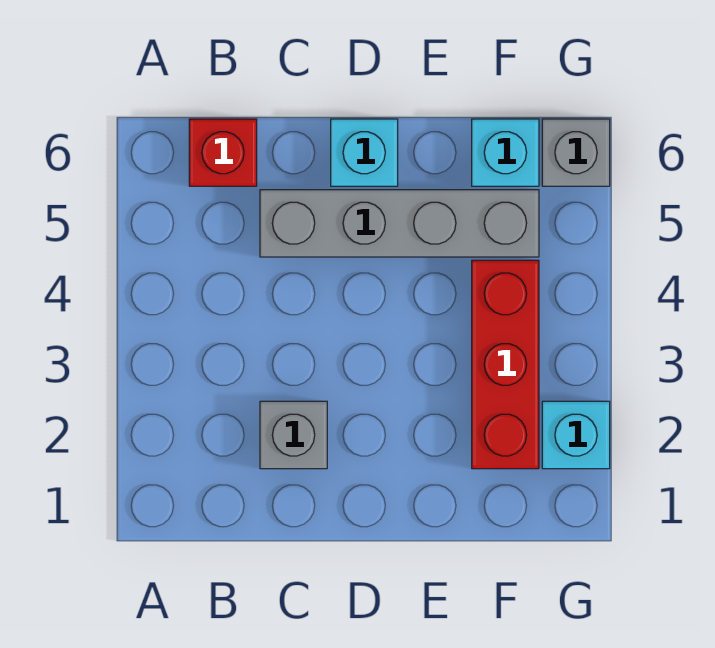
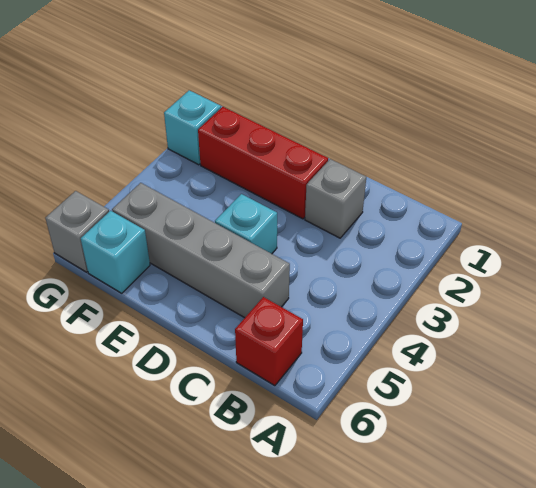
cyan 1x1 brick [331,119,398,186] -> cyan 1x1 brick moved to [215,194,277,254]
red 1x3 brick [472,260,539,469] -> red 1x3 brick turned to [198,107,328,219]

